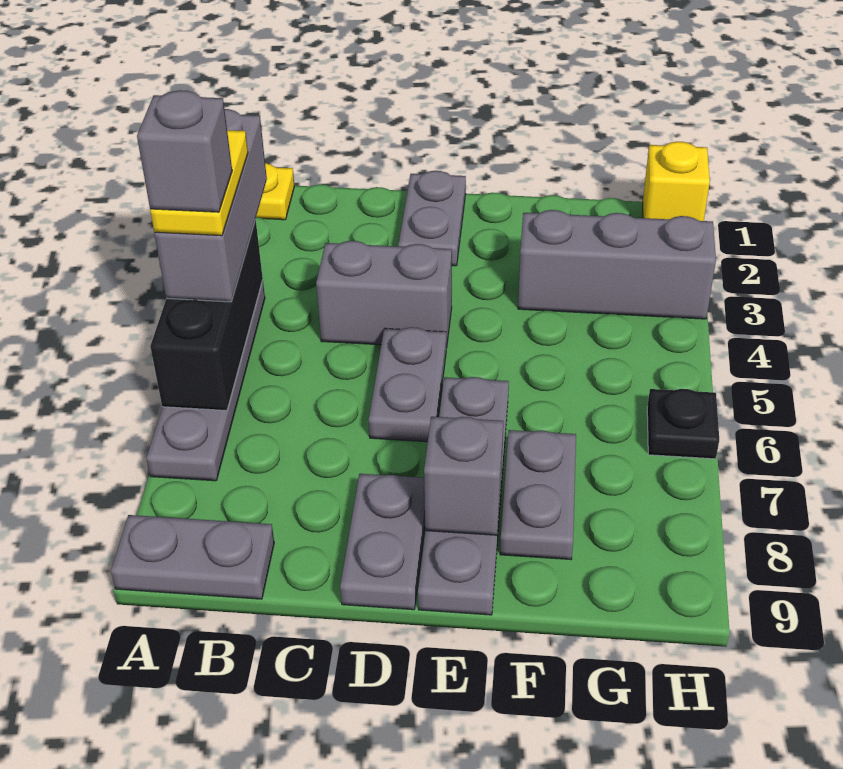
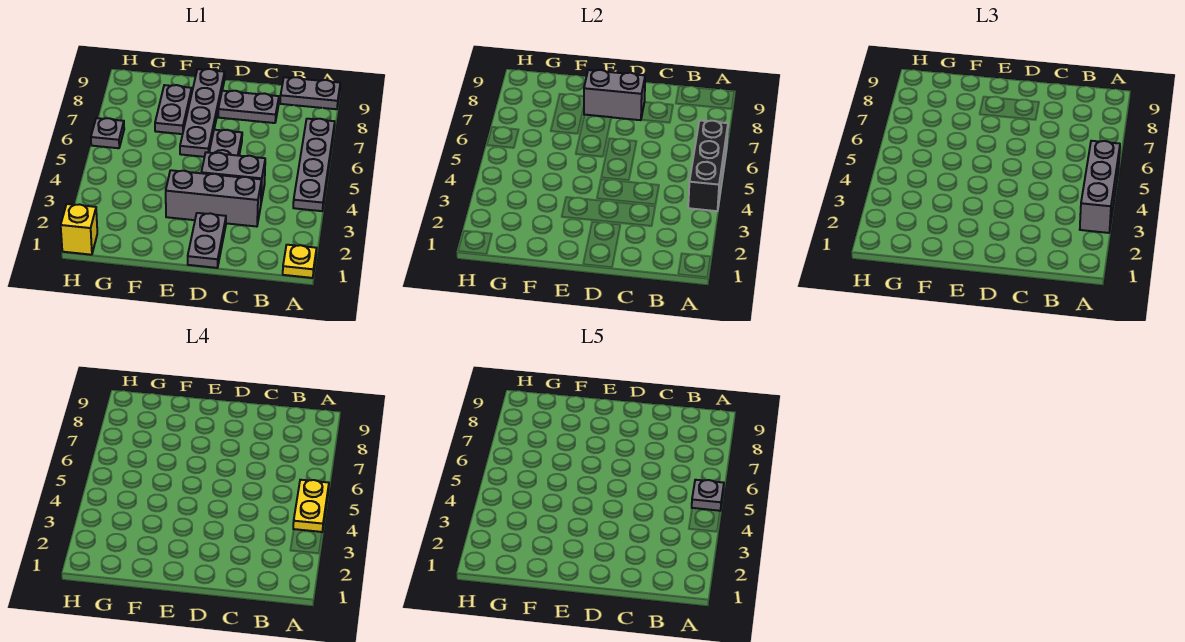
grey 1x1 brick [137,90,232,212] -> grey 1x1 plate [692,480,724,511]
grey 1x2 plate [340,474,425,610] -> grey 1x2 plate turned to [218,91,279,123]
grey 1x1 brick [424,417,503,535] -> grey 1x2 brick [584,70,645,120]
grey 1x3 brick [518,210,716,319] -> grey 1x3 brick moved to [166,170,262,227]
black 1x1 plate [647,389,719,459] -> grey 1x1 plate [91,118,124,148]

